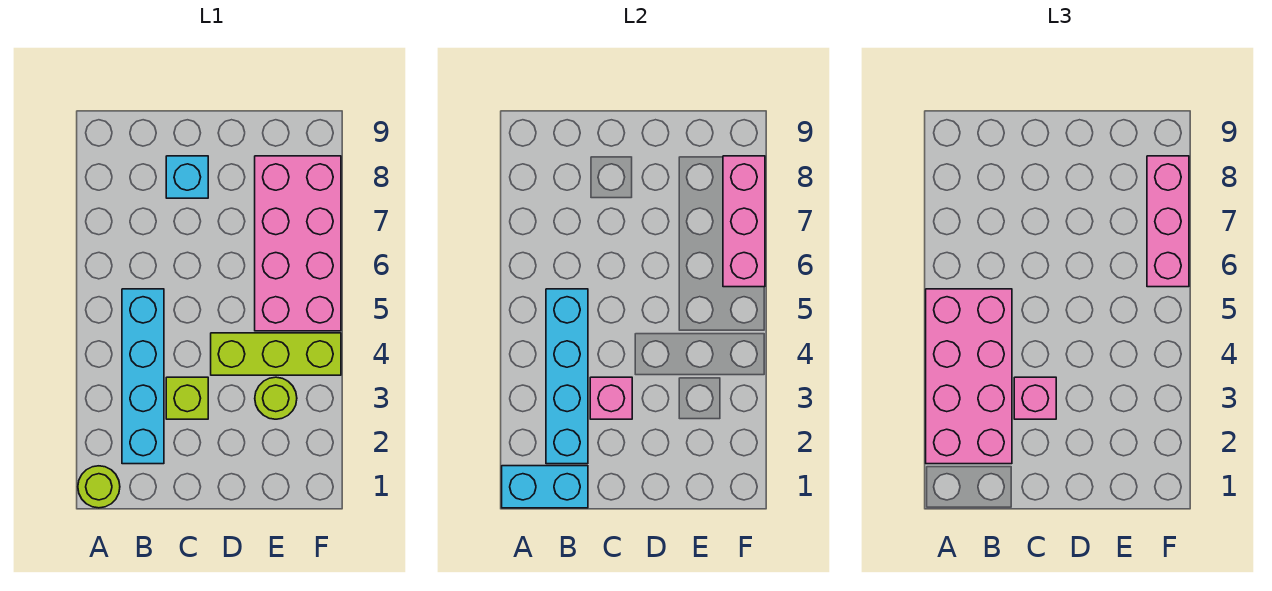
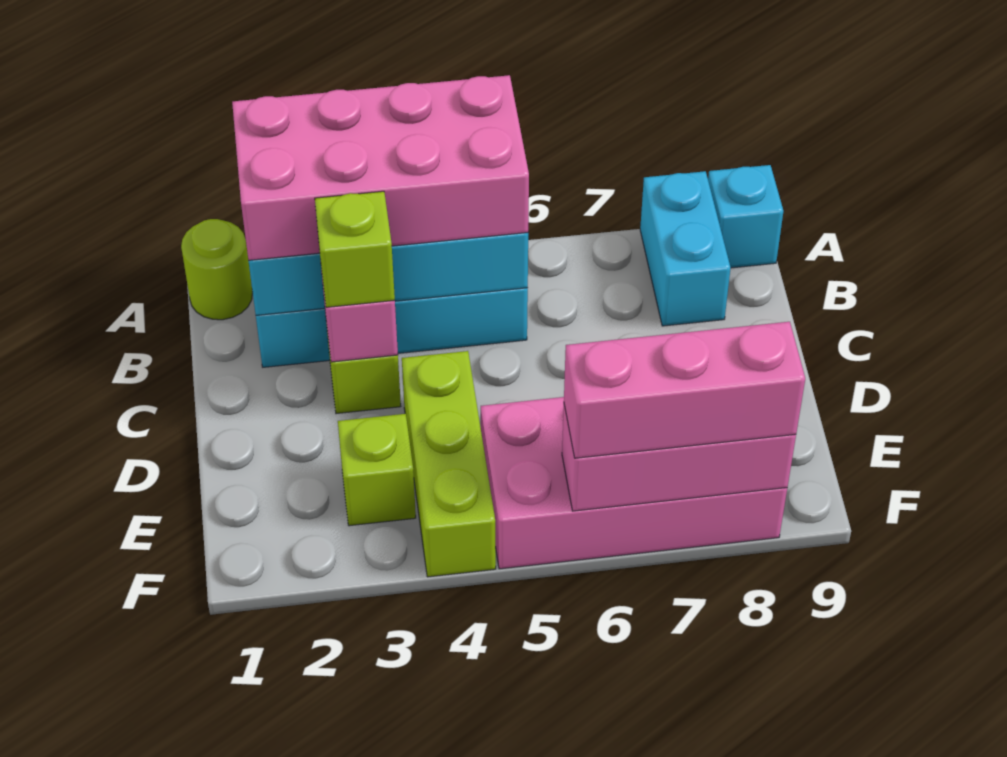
cyan 1x2 brick [502,466,588,508] -> cyan 1x2 brick moved to [640,171,731,326]
pink 1x1 brick [1014,377,1056,419] -> lime 1x1 brick [315,191,395,307]
cyan 1x1 brick [166,156,208,198] -> cyan 1x1 brick moved to [708,165,783,268]
lime 1x1 round brick [255,377,297,419] -> lime 1x1 brick [338,414,416,526]

